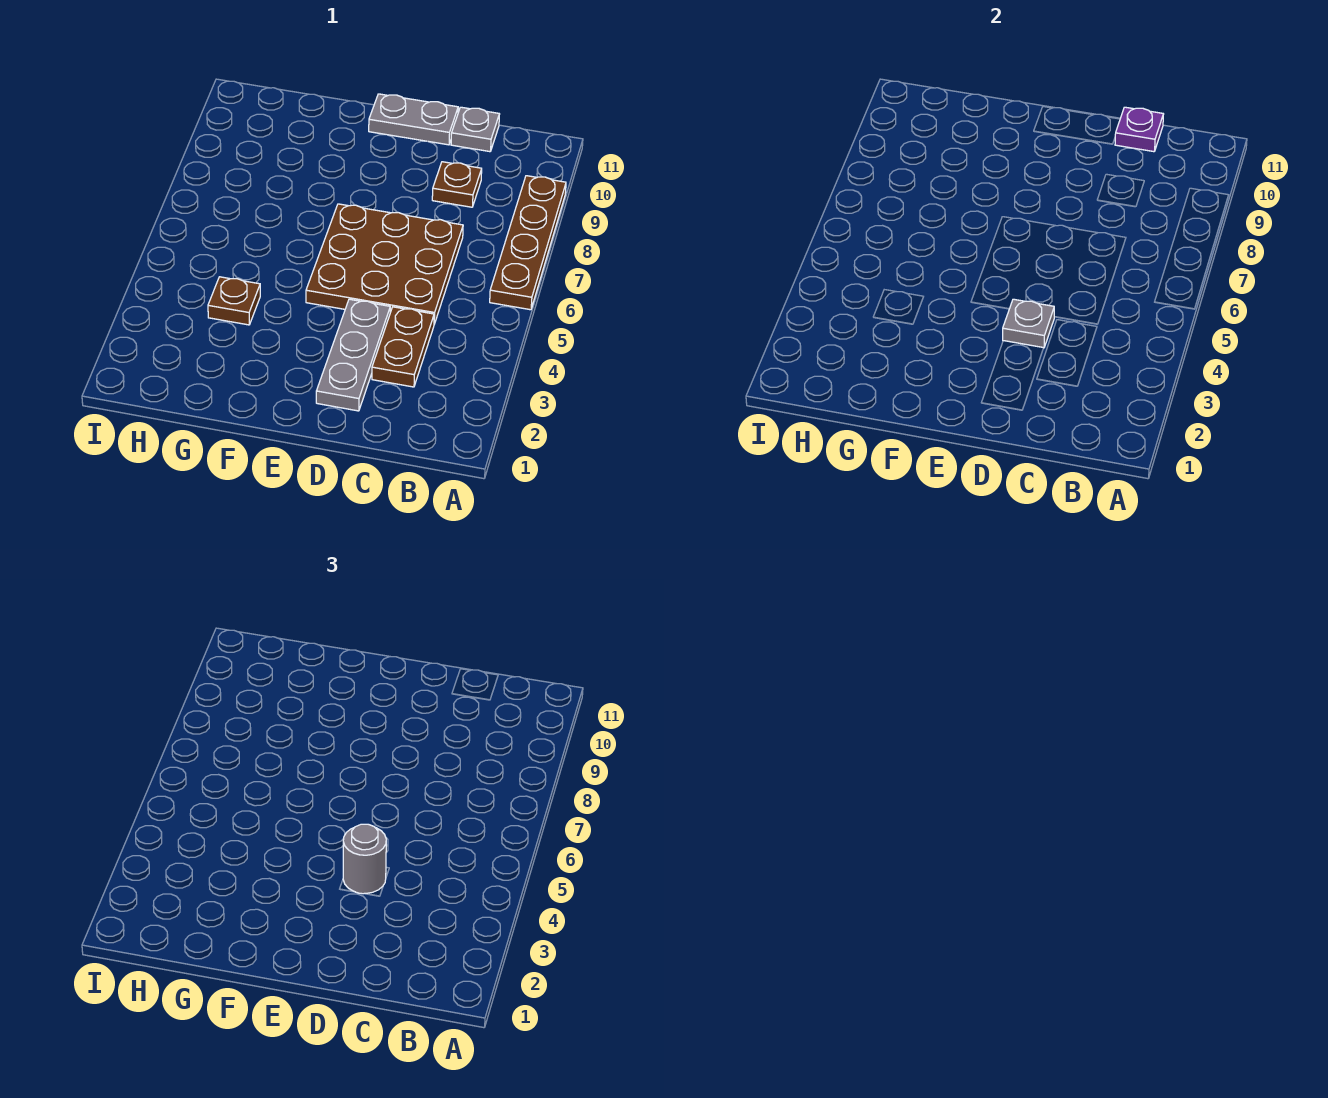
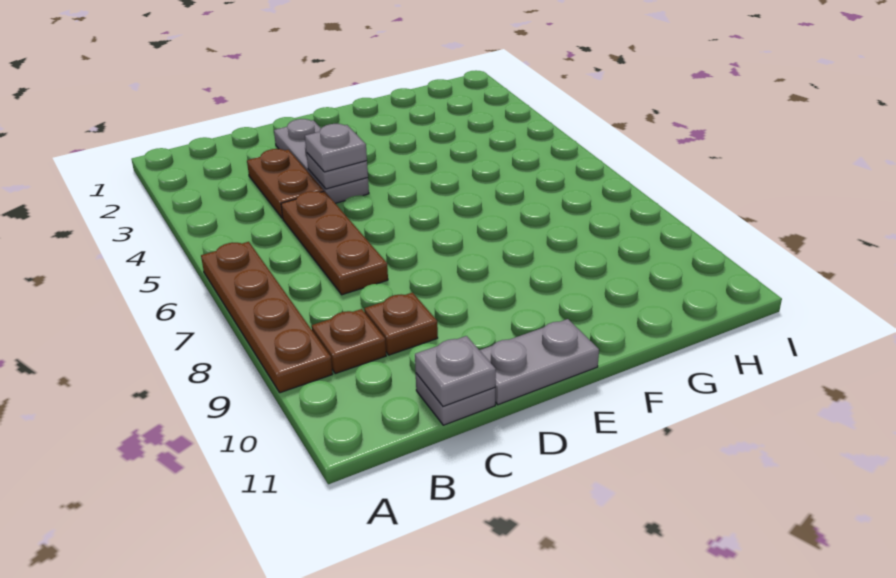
brown 3x3 plate [306,204,463,324] -> brown 1x3 plate [281,191,388,295]
purple 1x1 plate [1115,107,1163,152] -> grey 1x1 plate [415,336,496,406]
grey 1x1 round brick [343,824,386,894] -> grey 1x1 plate [305,124,367,172]
brown 1x1 plate [208,277,260,325] -> brown 1x1 plate moved to [312,309,386,374]

